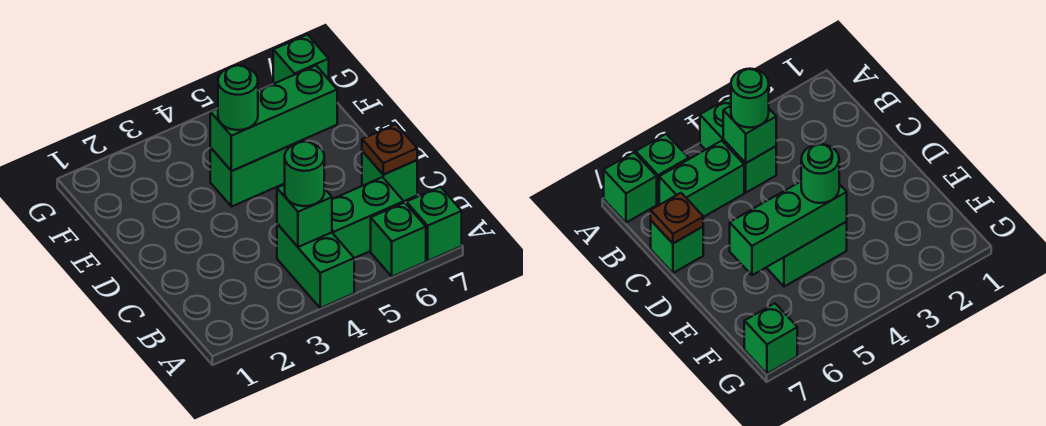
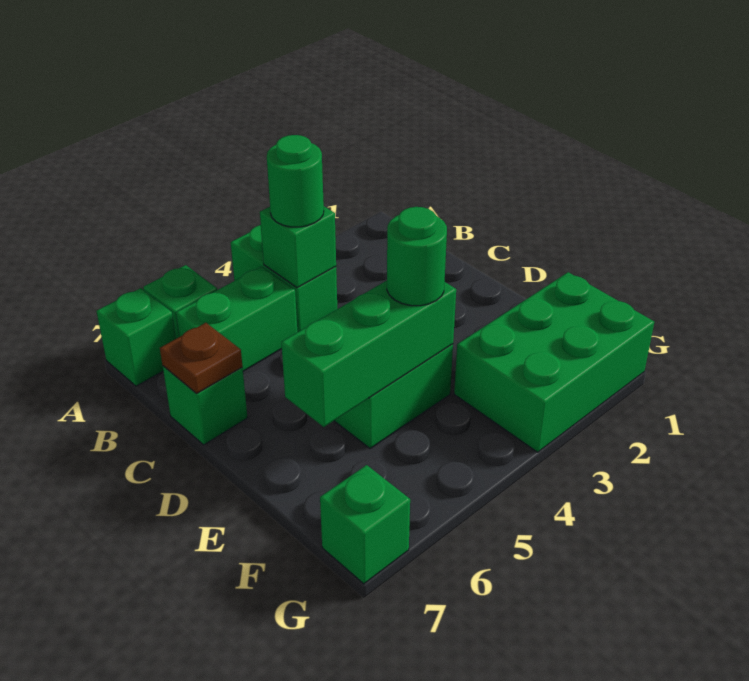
none -> green 2x3 brick [454,272,654,452]

